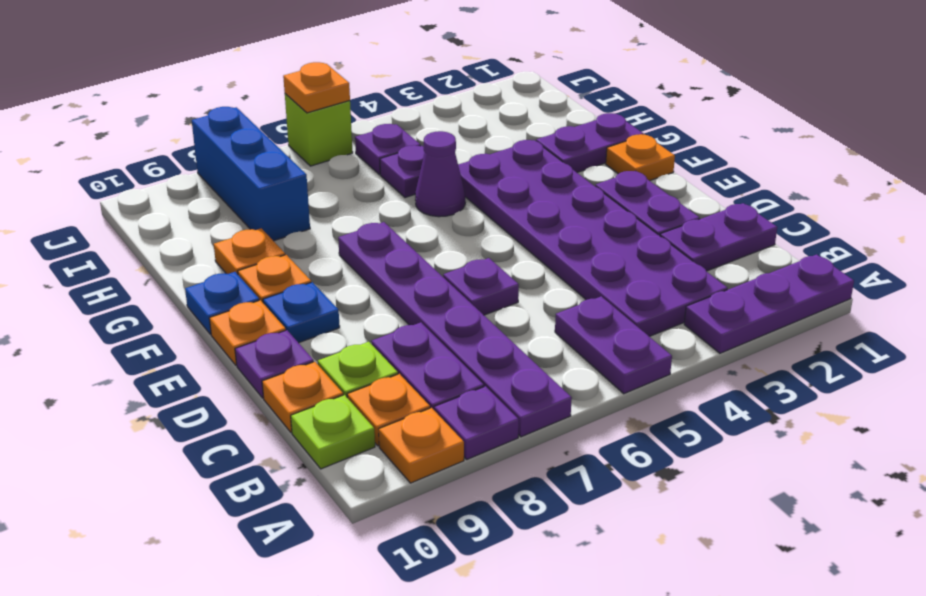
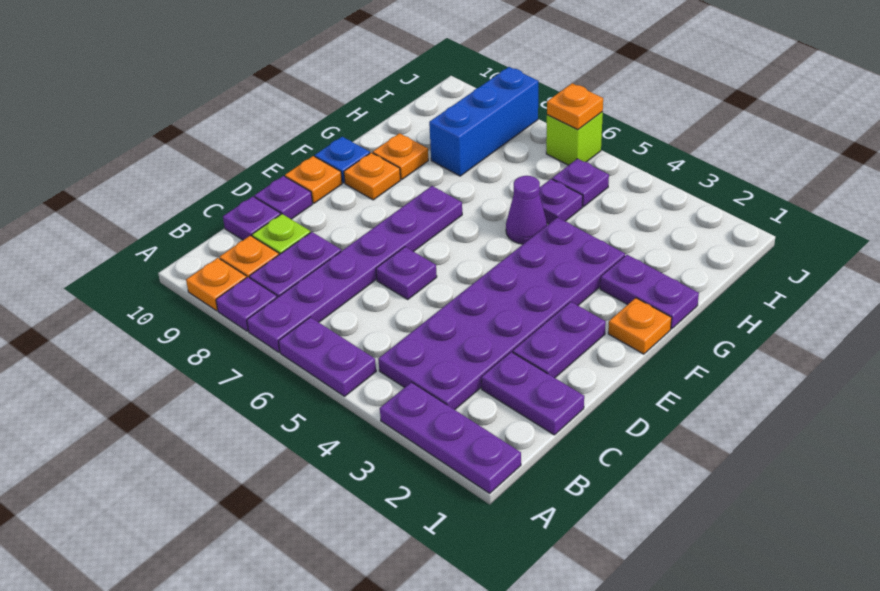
purple 1x2 plate [555,296,672,394] -> purple 1x2 plate turned to [278,317,376,396]
lime 1x1 plate [291,395,375,469] -> none
orange 1x1 plate [262,362,343,432] -> purple 1x1 plate [223,196,281,240]
blue 1x1 plate [263,282,340,343] -> none

